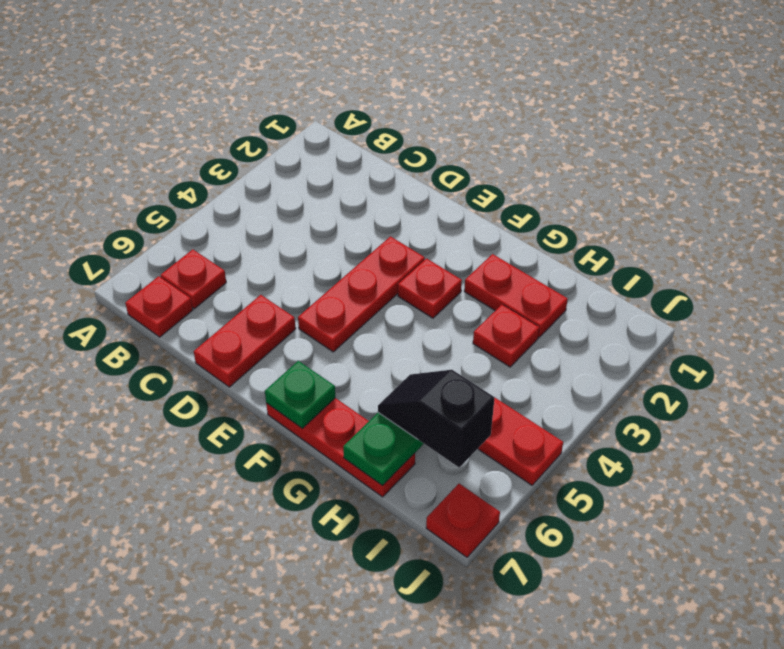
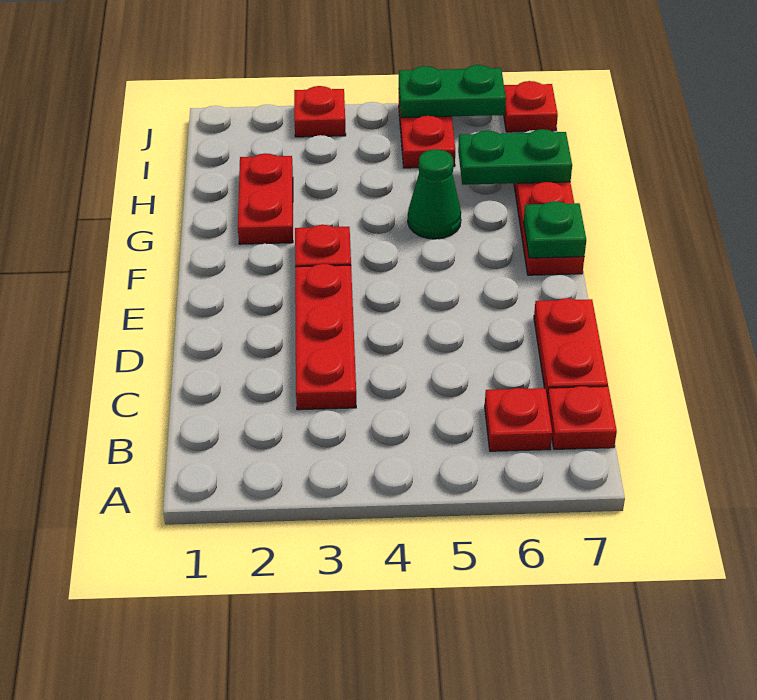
red 1x2 plate [194,295,296,387] -> red 1x2 plate turned to [534,298,608,399]
red 1x3 plate [298,237,425,352] -> red 1x3 plate turned to [295,264,356,410]
none -> green 1x1 cone [408,149,461,239]
red 1x1 plate [473,305,539,367] -> red 1x1 plate moved to [294,86,346,137]
black 1x2 slope [378,370,495,467] -> none
none -> green 1x2 plate [399,65,506,118]

